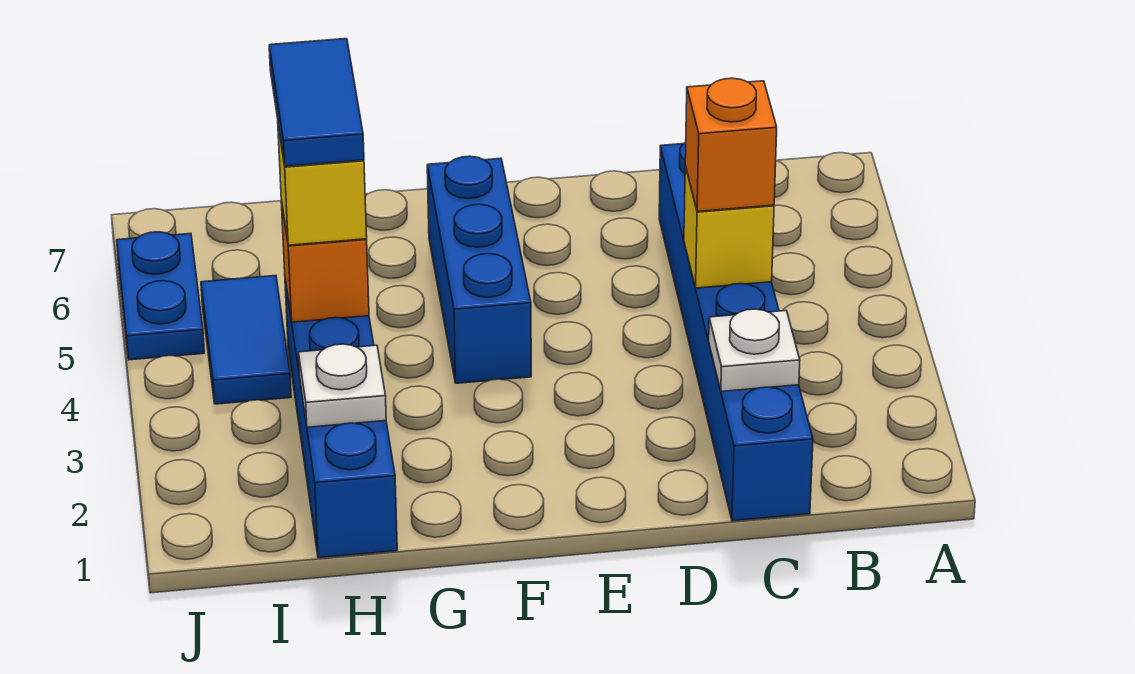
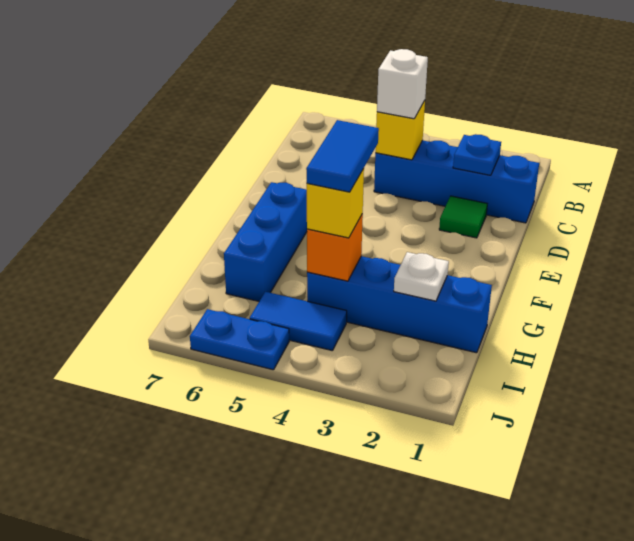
blue 1x6 brick [659,142,813,521] -> blue 1x4 brick [374,140,539,223]
white 1x1 plate [709,309,800,392] -> blue 1x1 plate [453,134,501,175]
orange 1x1 brick [685,78,777,212] -> white 1x1 brick [377,49,428,119]
none -> green 1x1 tile [439,196,487,238]
blue 1x3 brick [427,156,531,383] -> blue 1x3 brick turned to [224,182,307,301]
blue 1x2 tile [269,39,364,166] -> blue 1x2 tile turned to [306,120,379,192]

